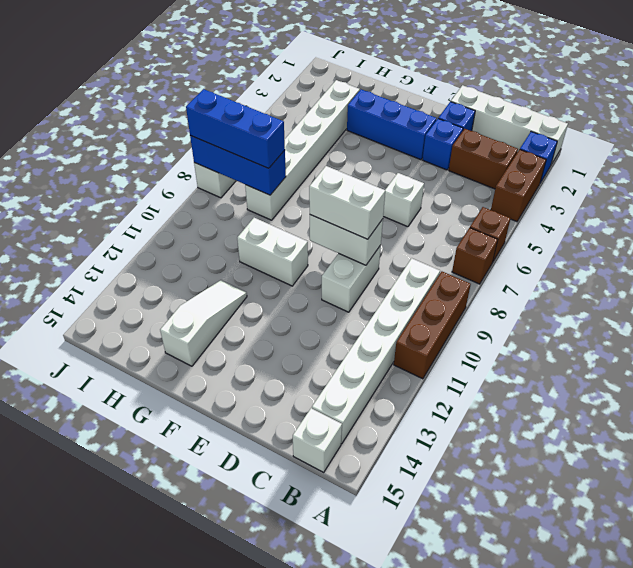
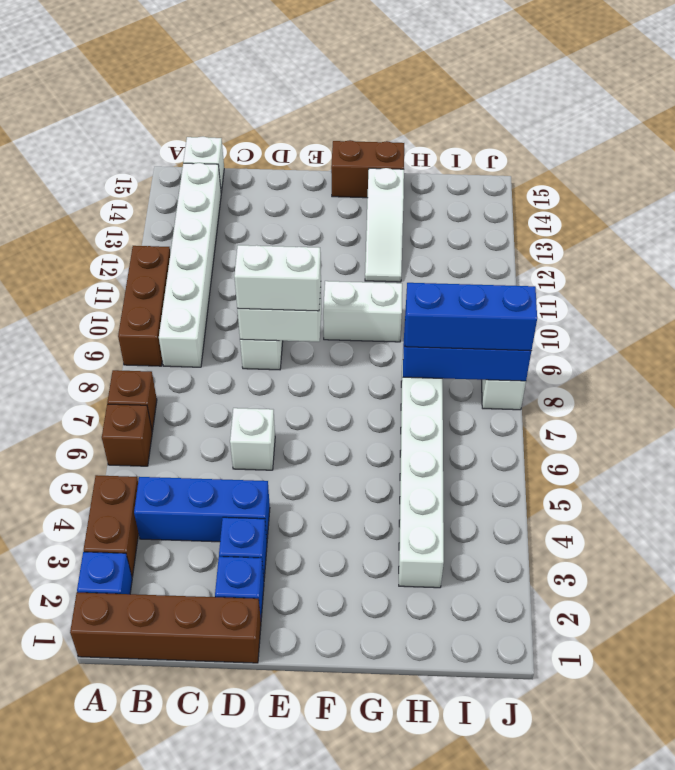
white 1x4 brick [451,85,568,164] -> brown 1x4 brick [70,592,261,663]
brown 1x2 brick [449,129,518,189] -> brown 1x2 brick moved to [331,140,404,198]
blue 1x3 brick [347,90,437,160] -> blue 1x3 brick moved to [134,477,270,542]

